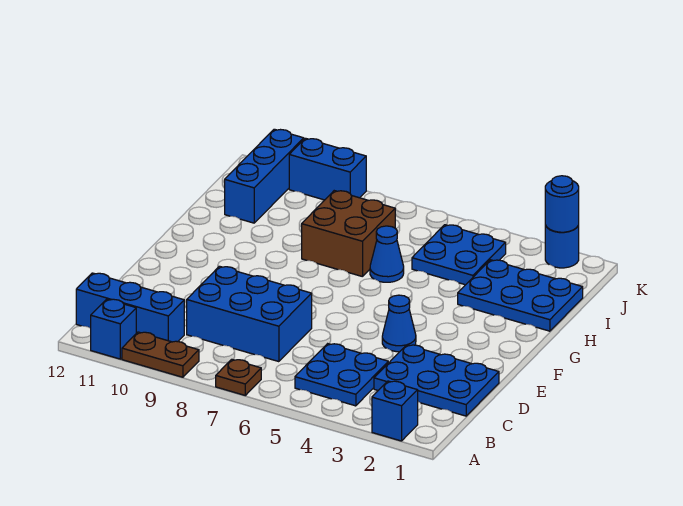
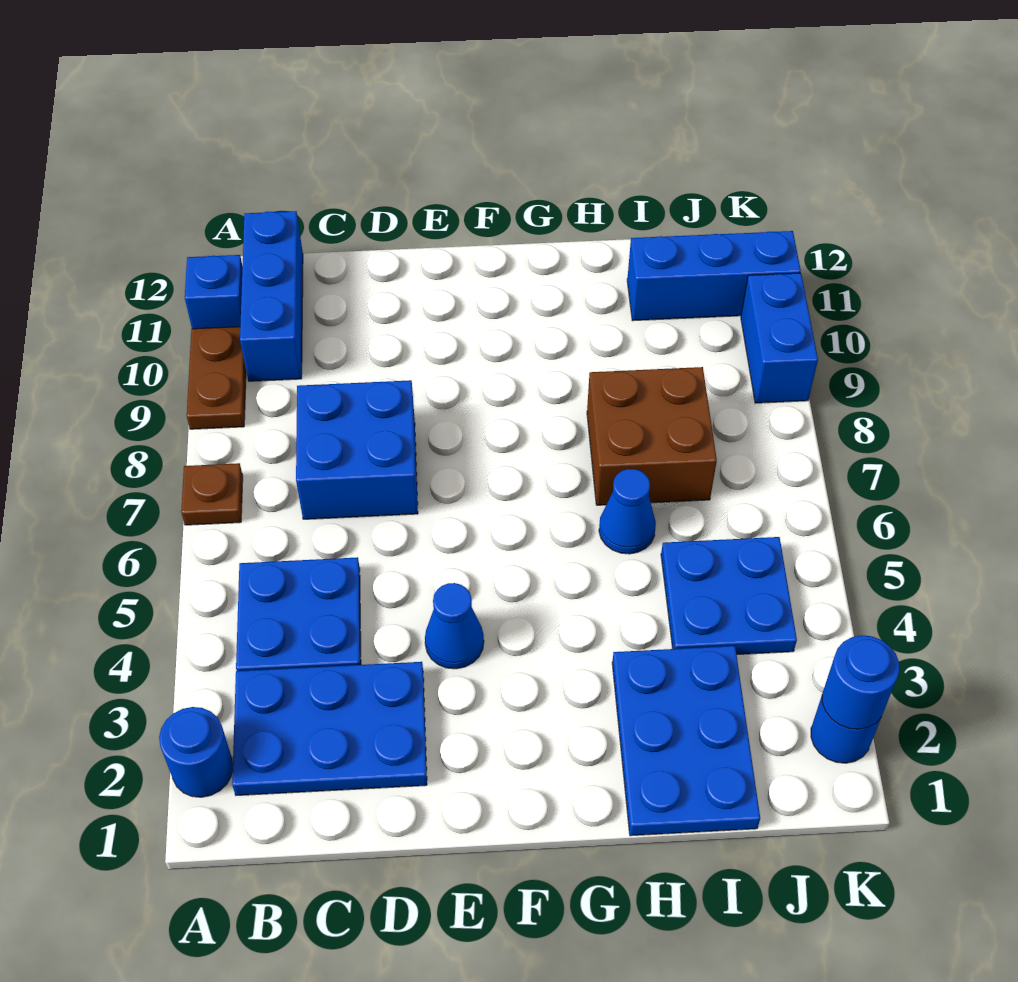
blue 1x1 brick [372,381,418,441] -> blue 1x1 round brick [159,707,233,797]
blue 2x3 plate [374,345,499,416] -> blue 2x3 plate turned to [232,662,427,796]
blue 2x3 brick [187,266,312,362] -> blue 2x2 brick [296,380,418,519]

